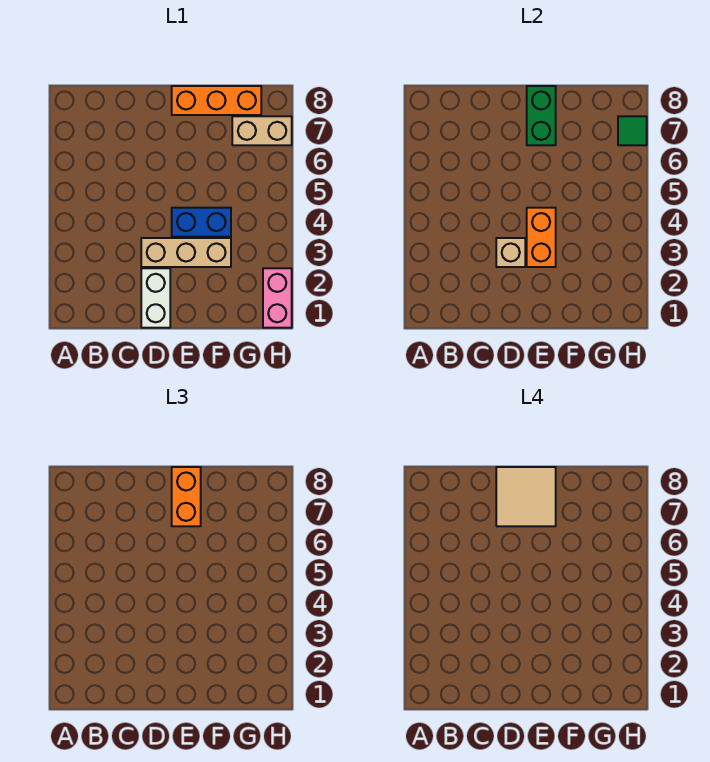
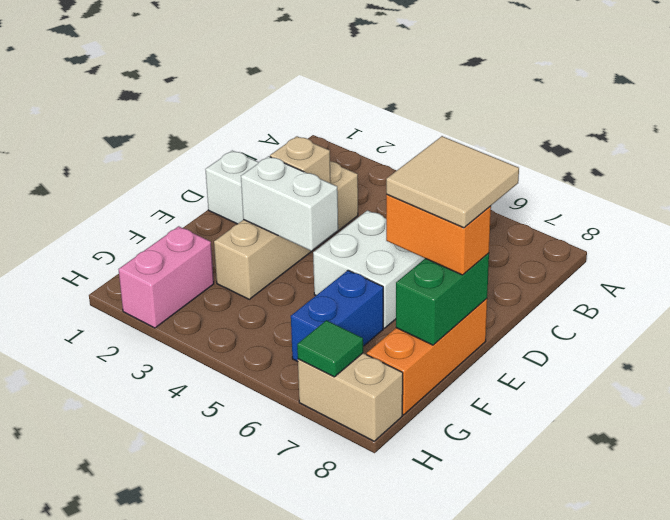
tan 1x3 brick [141,238,231,267] -> tan 1x4 brick [214,161,358,299]
none -> white 2x2 brick [313,210,425,328]
orange 1x2 brick [527,208,556,267] -> white 1x2 brick [241,156,338,251]
blue 1x2 brick [172,208,231,237] -> blue 1x2 brick moved to [291,270,383,362]
green 1x2 brick [527,86,556,145] -> green 1x2 brick turned to [396,253,489,345]
tan 1x2 brick [232,116,292,145] -> tan 1x2 brick turned to [298,353,403,441]
pink 1x2 brick [263,268,292,328] -> pink 1x2 brick turned to [119,226,214,328]

